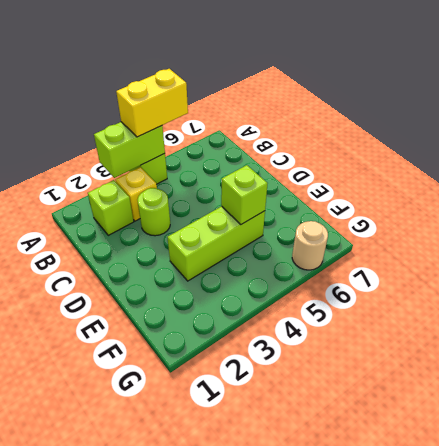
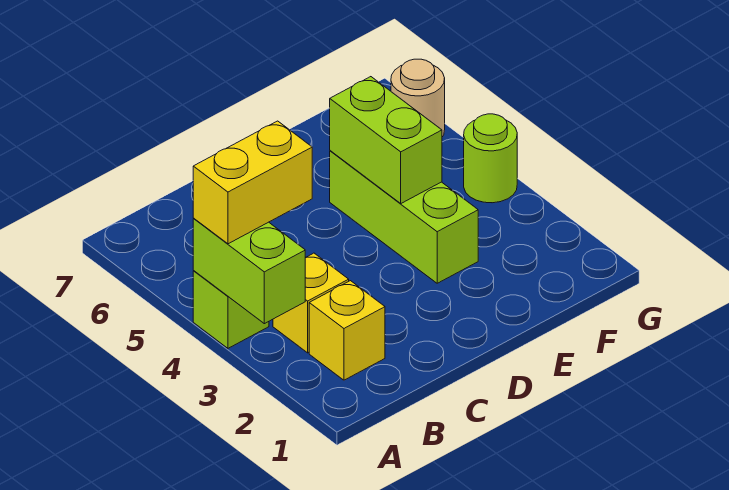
yellow 1x2 brick [116,69,188,137] -> yellow 1x2 brick turned to [193,121,312,244]
lime 1x1 brick [88,180,134,235] -> yellow 1x1 brick [309,281,385,380]
lime 1x1 round brick [137,188,170,236] -> lime 1x1 round brick moved to [464,114,517,203]
lime 1x1 brick [221,165,268,224] -> lime 1x2 brick [330,77,442,203]

